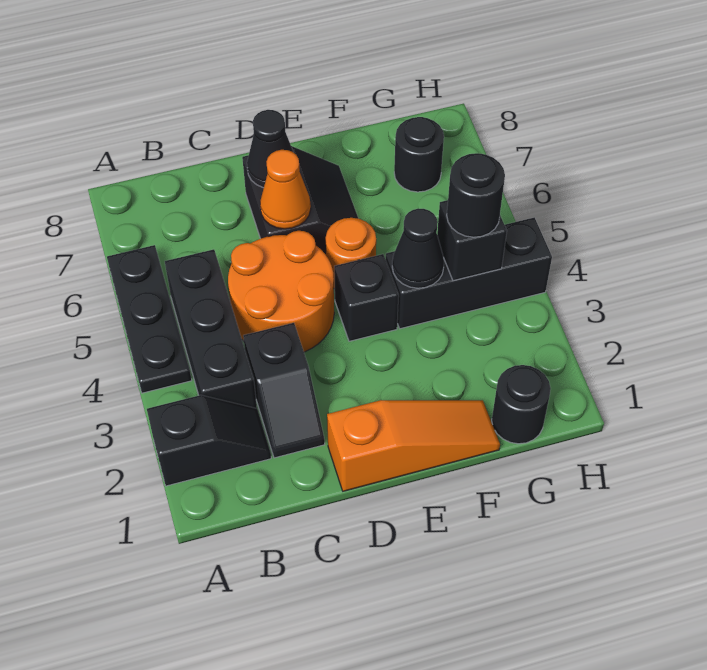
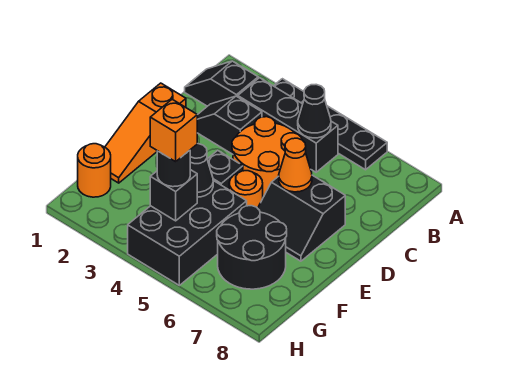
black 1x2 slope [147,395,271,486] -> black 1x2 slope turned to [185,61,258,106]
black 1x3 plate [107,245,192,393] -> black 1x4 plate [274,79,387,170]
black 1x1 cone [247,110,294,188] -> black 1x1 cone moved to [298,85,331,138]
black 1x3 brick [386,217,552,329] -> black 2x3 brick [128,181,247,285]
black 1x1 round brick [492,365,551,444] -> orange 1x1 round brick [78,144,111,197]
none -> orange 1x1 brick [150,99,197,162]
black 1x1 round brick [394,117,444,192] -> black 2x2 round brick [217,206,287,289]

